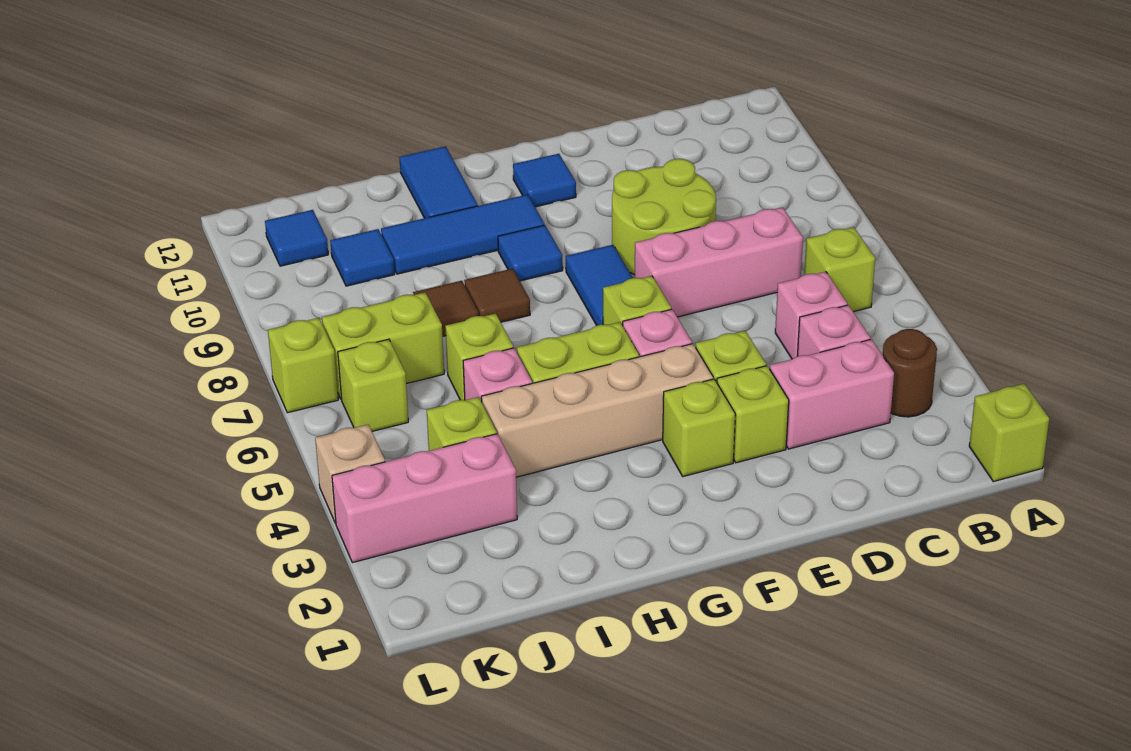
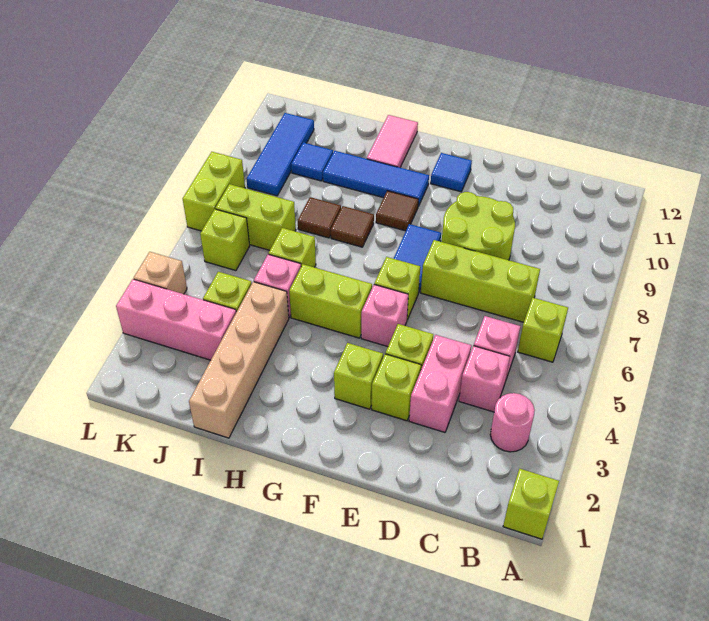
brown 1x1 round brick [883,329,937,417] -> pink 1x1 round brick [490,393,535,452]
pink 1x2 brick [770,339,894,449] -> pink 1x2 brick turned to [409,335,471,432]
pink 1x3 brick [635,207,803,317] -> lime 1x3 brick [421,240,540,322]
tan 1x4 brick [481,344,713,477] -> tan 1x4 brick turned to [189,282,289,438]
blue 1x1 tile [498,225,563,281] -> brown 1x1 tile [376,191,418,231]
blue 1x2 tile [400,146,478,218] -> pink 1x2 tile [367,115,418,168]
blue 1x1 tile [265,210,328,266] -> blue 1x3 tile [247,113,314,196]
lime 1x1 brick [268,318,338,413] -> lime 1x2 brick [183,152,245,231]

